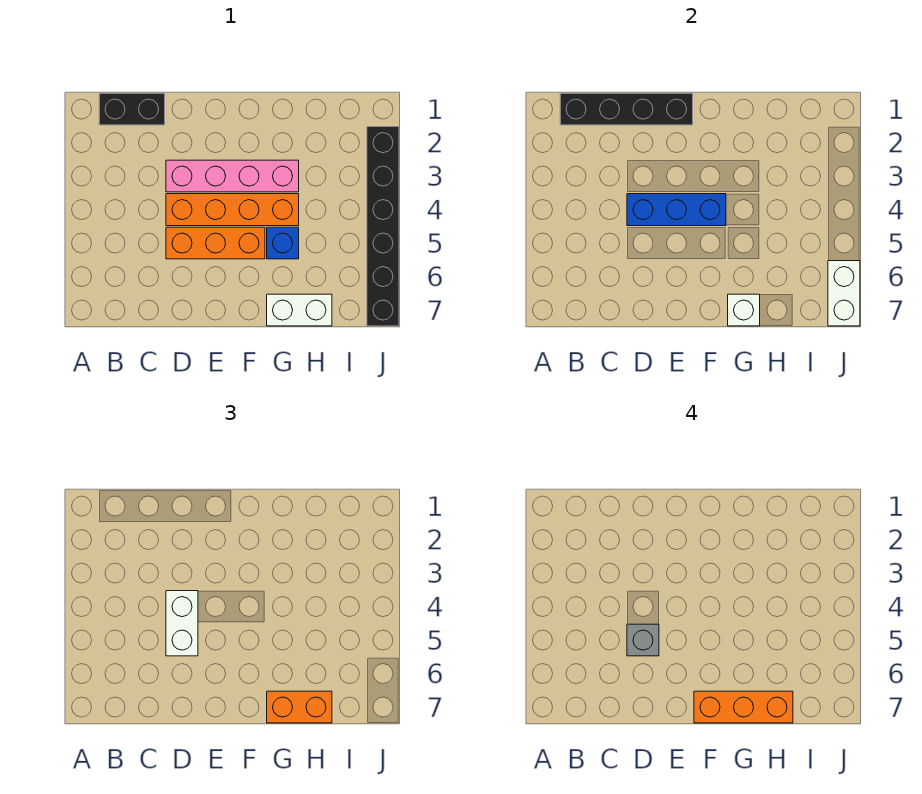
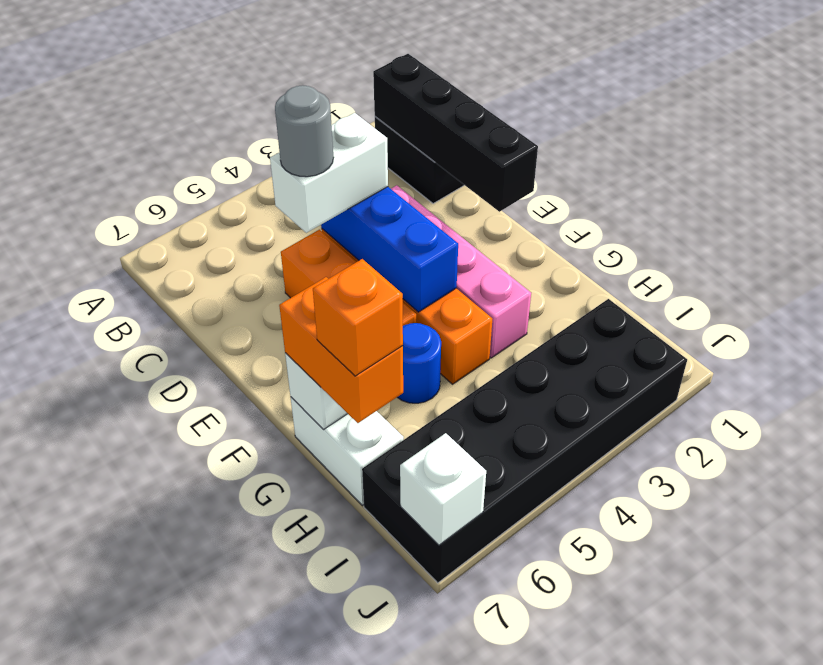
grey 1x1 brick [627,624,659,656] -> grey 1x1 round brick [275,85,333,177]
orange 1x3 brick [694,691,793,723] -> orange 1x1 brick [313,259,403,376]
blue 1x1 brick [267,227,299,259] -> blue 1x1 round brick [397,323,441,403]
black 1x6 brick [367,127,399,326] -> black 2x6 brick [362,299,687,583]
white 1x2 brick [828,261,860,326] -> white 1x1 brick [400,433,486,545]

